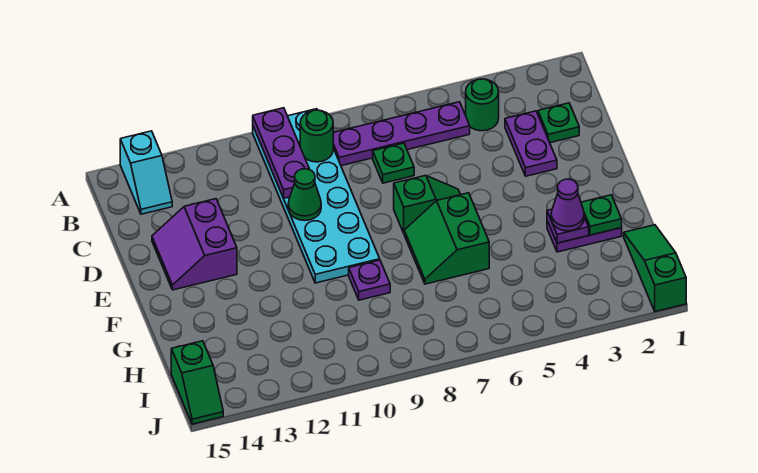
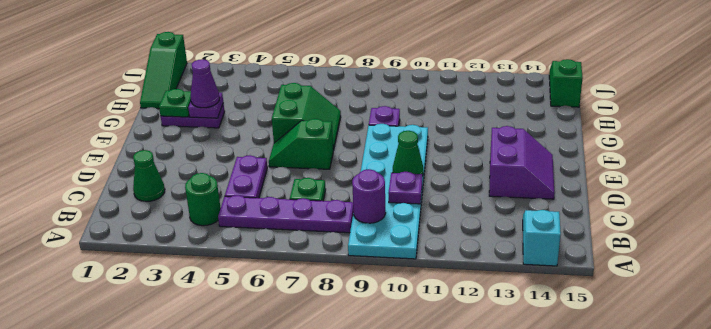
purple 1x3 plate [253,108,310,198] -> purple 1x1 plate [388,172,422,204]
green 1x1 round brick [300,110,333,162] -> purple 1x1 round brick [352,169,386,223]
green 1x1 plate [538,103,579,143] -> green 1x1 cone [133,150,165,202]
purple 1x2 plate [505,111,557,176] -> purple 1x2 plate moved to [225,155,267,198]

